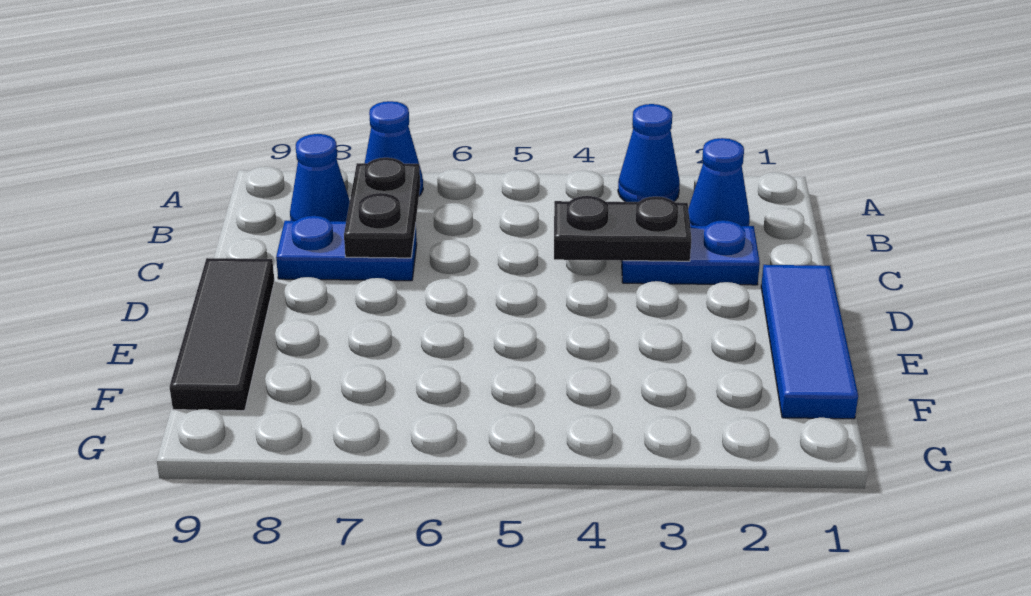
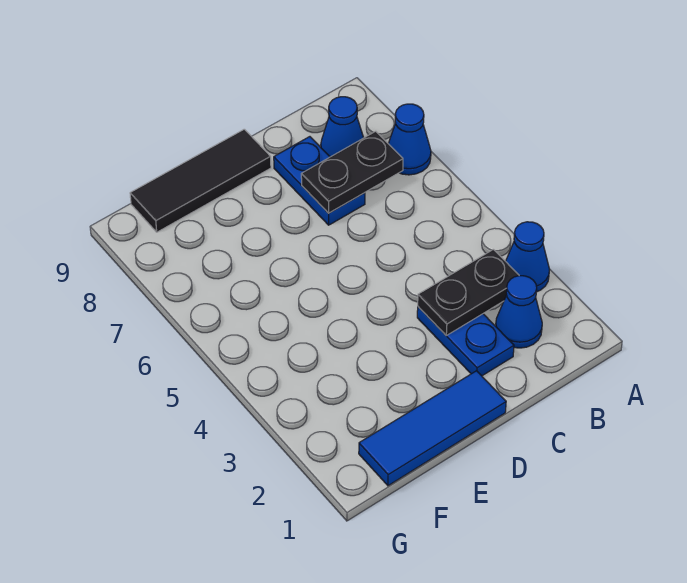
black 1x2 plate [554,196,691,261] -> black 1x2 plate turned to [418,249,519,335]

